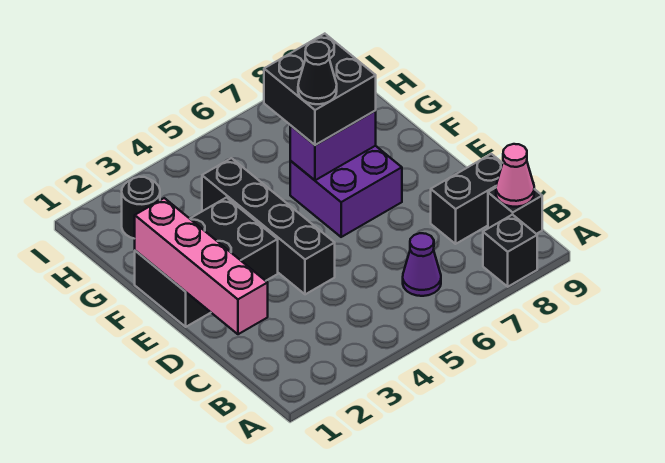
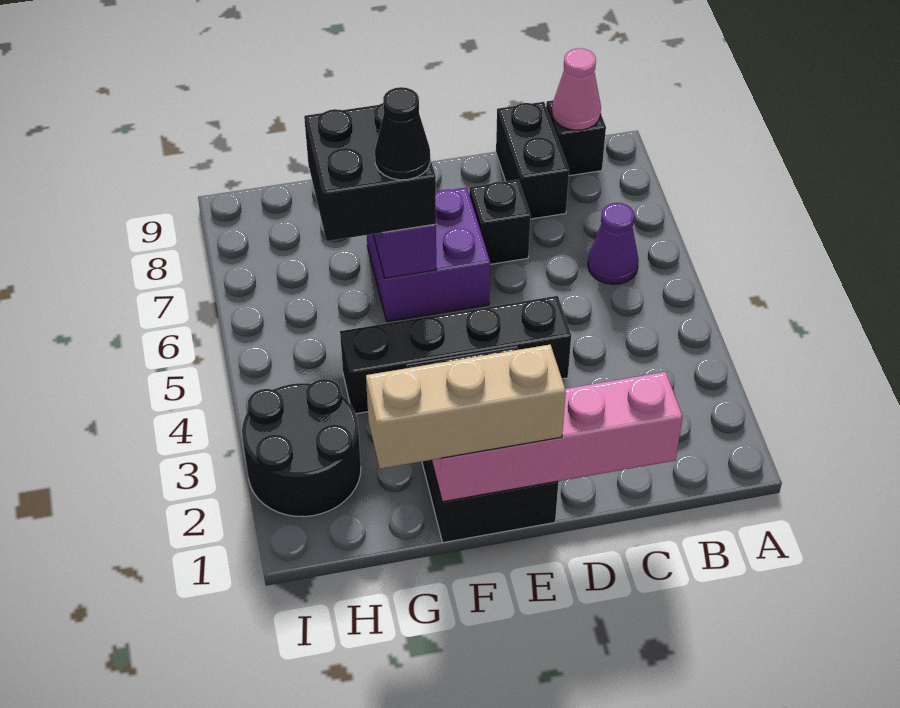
black 1x1 brick [483,215,537,287] -> black 1x1 brick moved to [469,180,531,264]
none -> tan 1x3 brick [366,345,566,469]
black 1x1 round brick [122,177,160,239] -> black 2x2 round brick [242,379,361,517]

